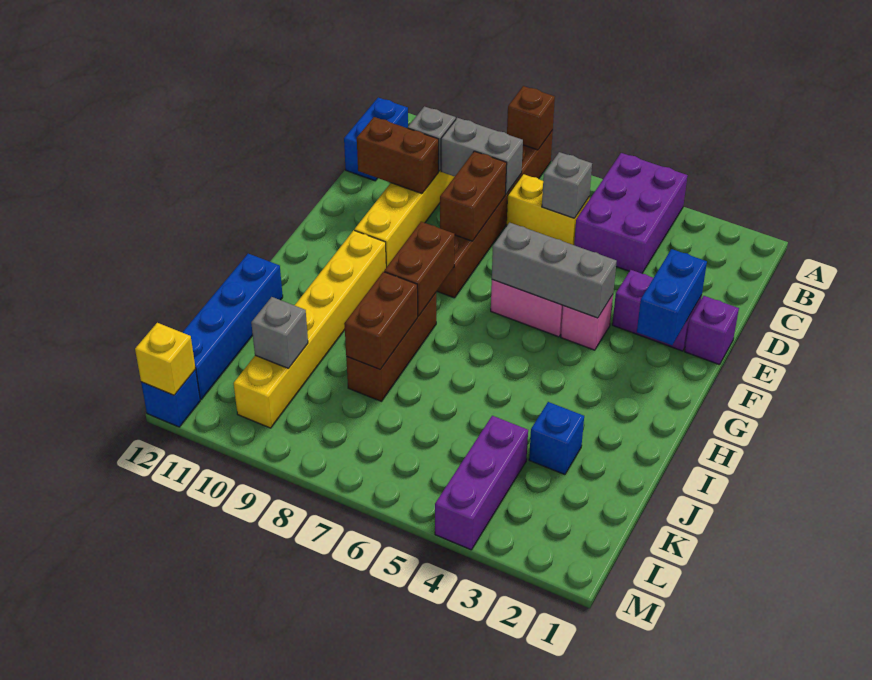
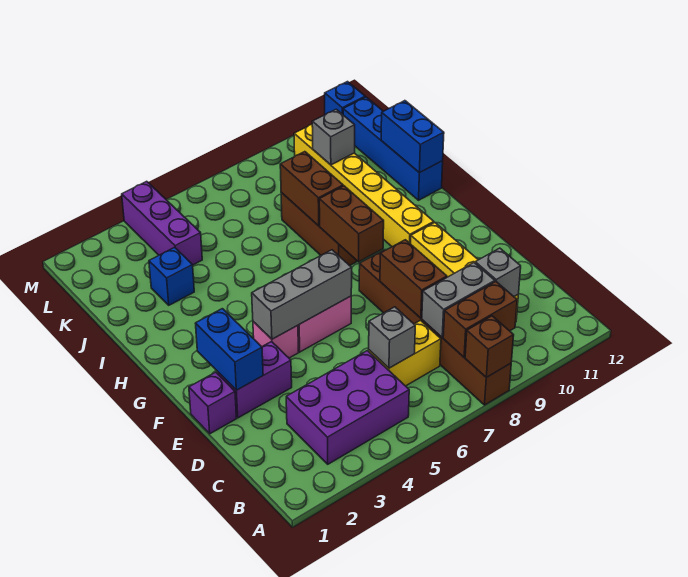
purple 2x3 brick [574,153,688,274] -> purple 2x3 brick turned to [286,351,409,464]
blue 1x2 brick [344,98,408,181] -> blue 1x2 brick moved to [381,101,444,173]
brown 1x2 brick [357,117,439,194] -> brown 1x2 brick moved to [443,282,517,357]
yellow 1x1 brick [135,323,196,395] -> none

